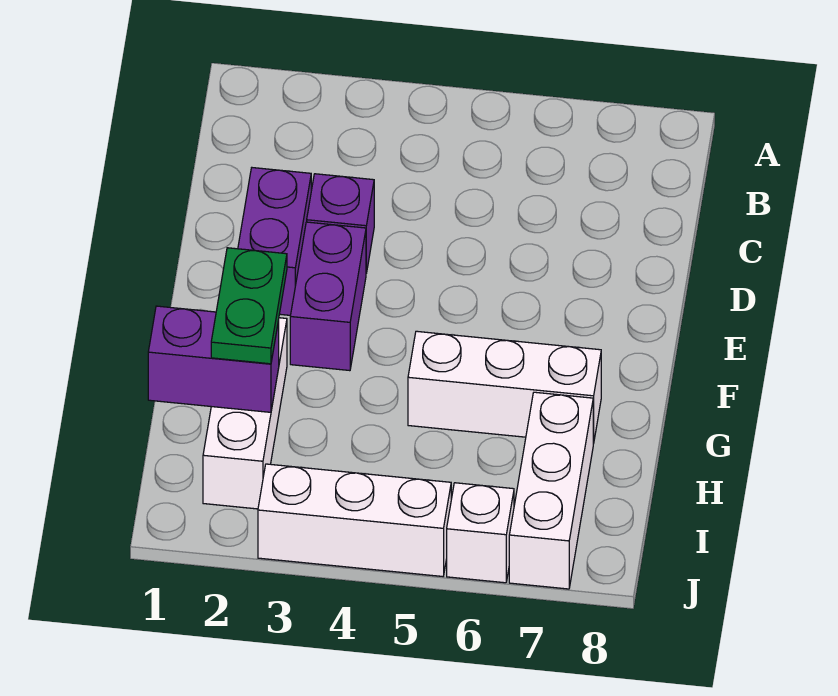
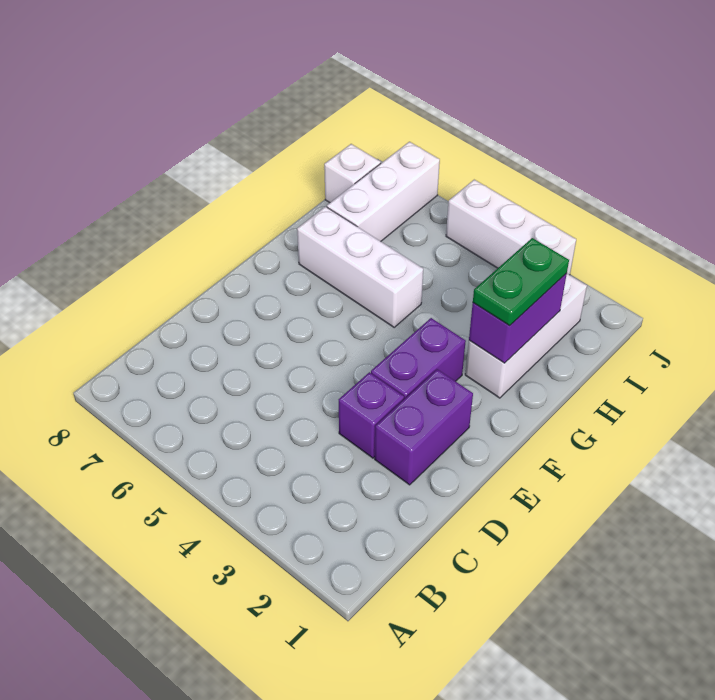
purple 1x2 brick [148,306,279,412] -> purple 1x2 brick turned to [469,273,567,363]
white 1x1 brick [447,483,514,583] -> white 1x1 brick moved to [324,144,381,203]

